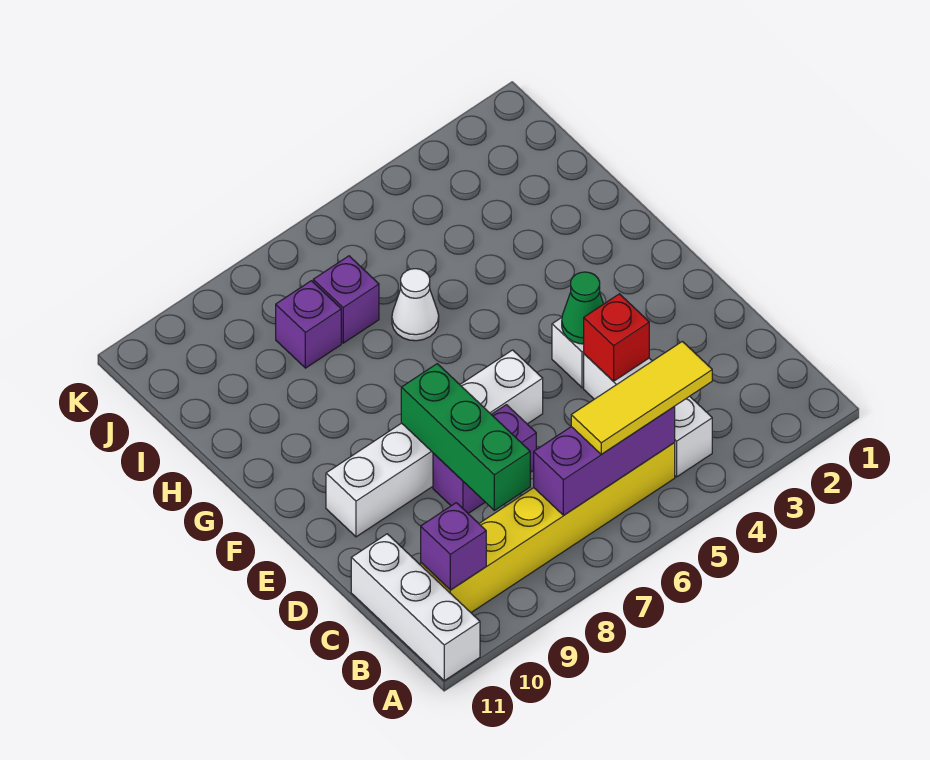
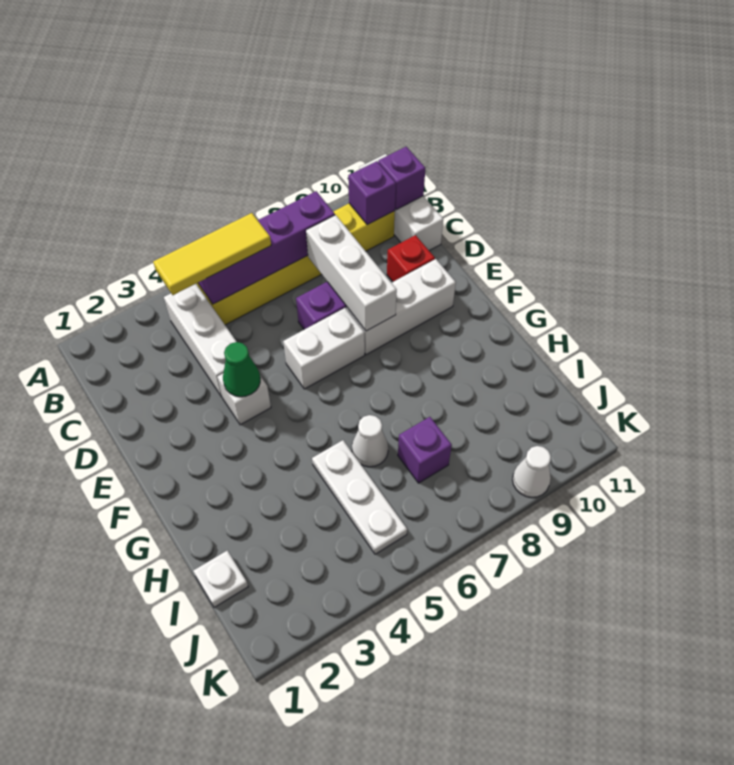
purple 1x3 brick [534,407,675,515] -> purple 1x4 brick [198,191,335,304]
green 1x3 brick [401,364,530,510] -> white 1x3 brick [306,215,397,331]
red 1x1 brick [584,294,649,381] -> red 1x1 brick moved to [387,235,435,282]
none -> white 1x3 plate [312,440,407,554]
none -> white 1x1 plate [193,551,248,607]
purple 1x1 brick [276,281,341,368] -> purple 1x1 brick moved to [378,147,425,210]
none -> white 1x1 cone [513,446,551,497]

